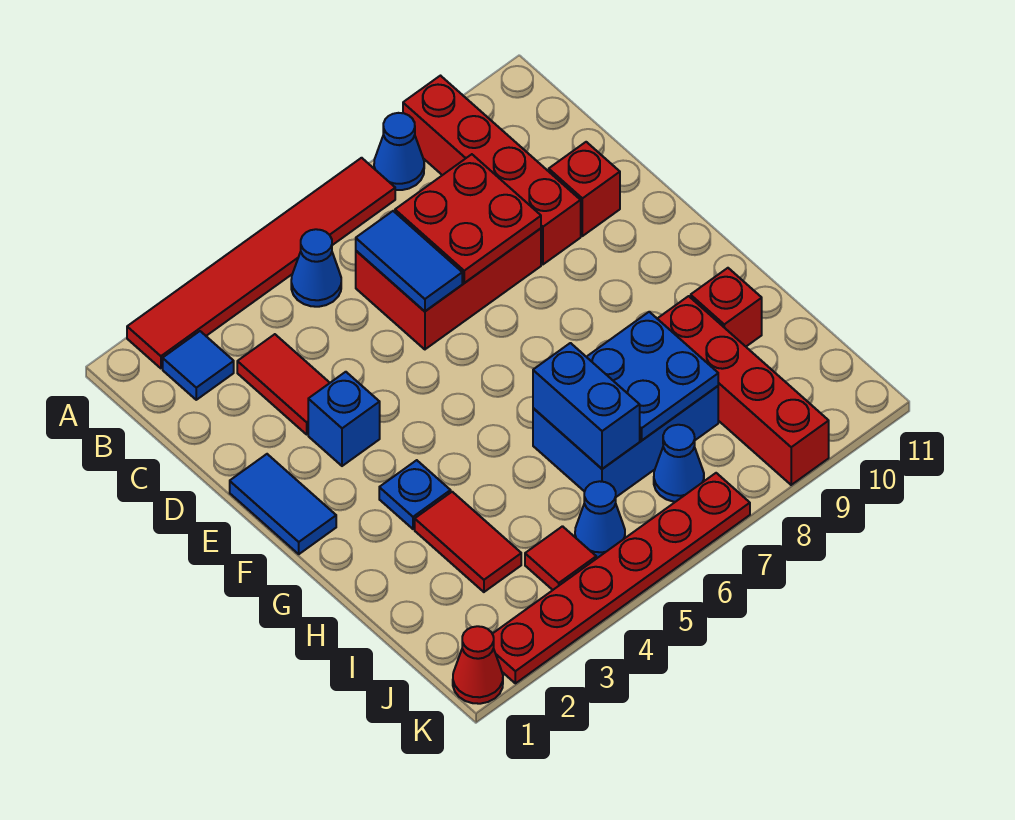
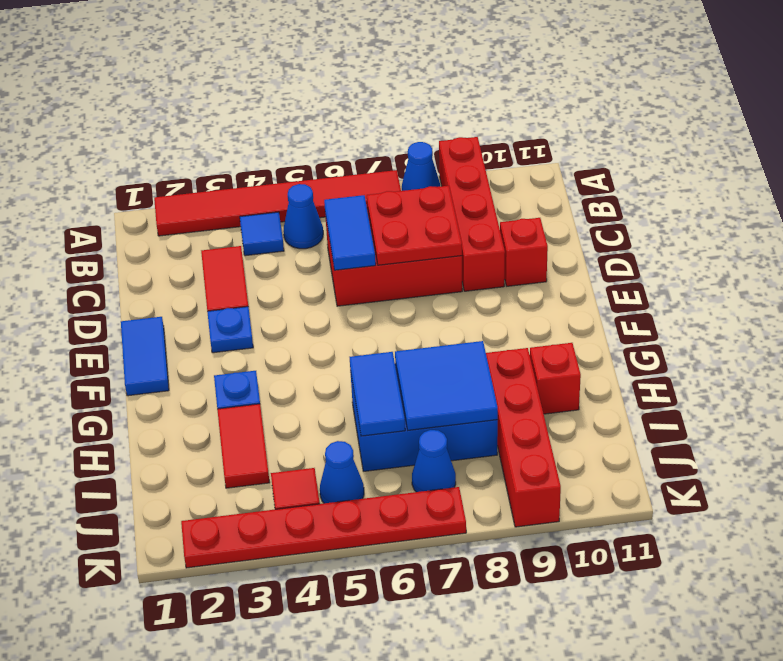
blue 1x1 tile [163,331,234,400] -> blue 1x1 tile moved to [240,212,284,256]
blue 1x1 brick [308,372,380,466] -> blue 1x1 plate [207,307,253,353]
blue 1x2 brick [533,343,640,469] -> blue 1x2 tile [350,352,405,436]
blue 2x2 plate [587,312,718,440] -> blue 2x2 tile [395,341,498,430]
red 1x1 cone [453,626,503,704] -> none

